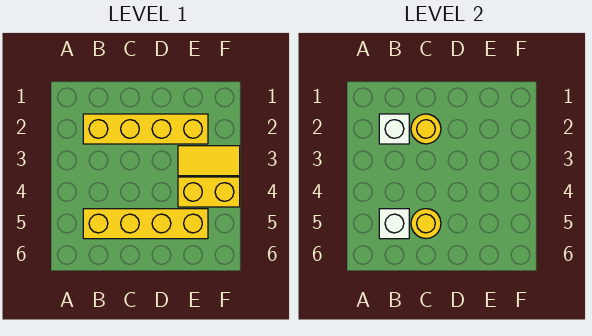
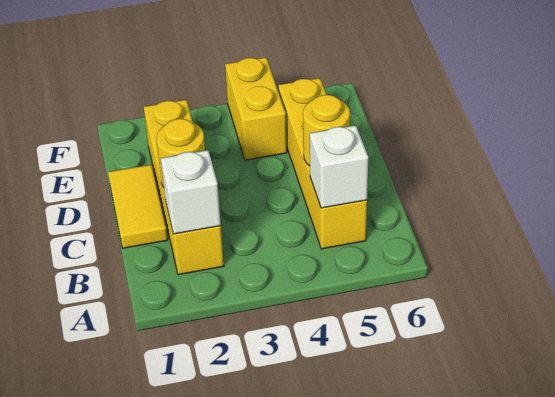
yellow 1x2 tile [178,146,240,176] -> yellow 1x2 tile moved to [108,165,168,248]

